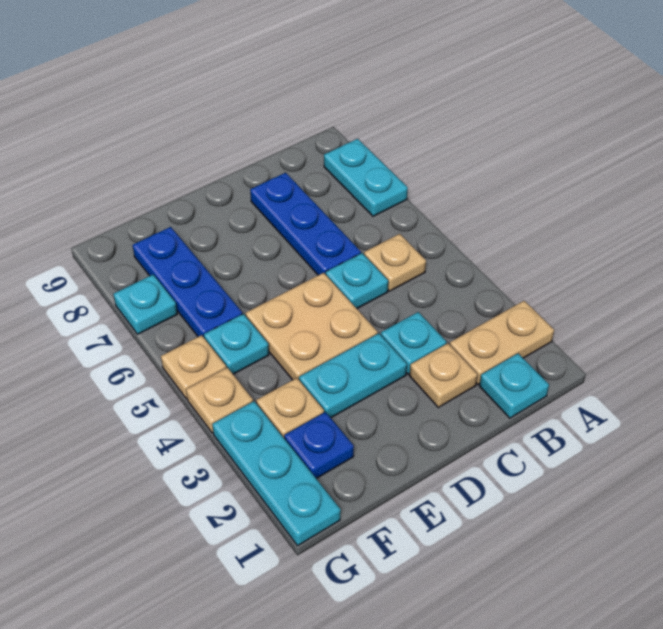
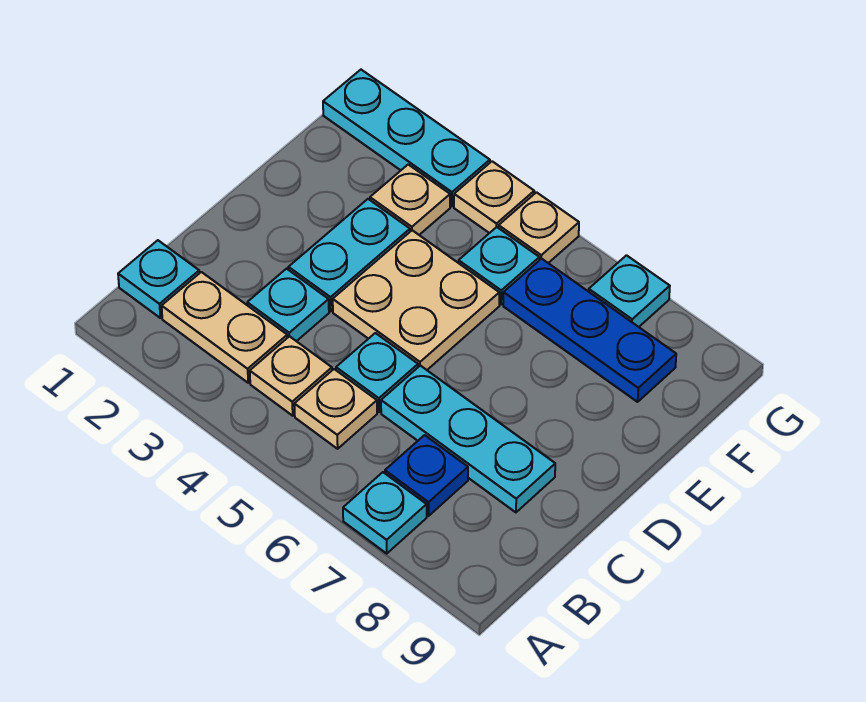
tan 1x2 plate [450,301,554,384] -> tan 1x2 plate turned to [162,272,287,383]
cyan 1x2 plate [324,139,408,216] -> cyan 1x1 plate [343,472,427,553]
tan 1x1 plate [409,343,478,407] -> tan 1x1 plate moved to [250,336,332,416]
blue 1x3 plate [250,173,361,275] -> cyan 1x3 plate [381,366,555,512]
blue 1x1 plate [284,412,354,479] -> blue 1x1 plate moved to [385,435,468,516]

